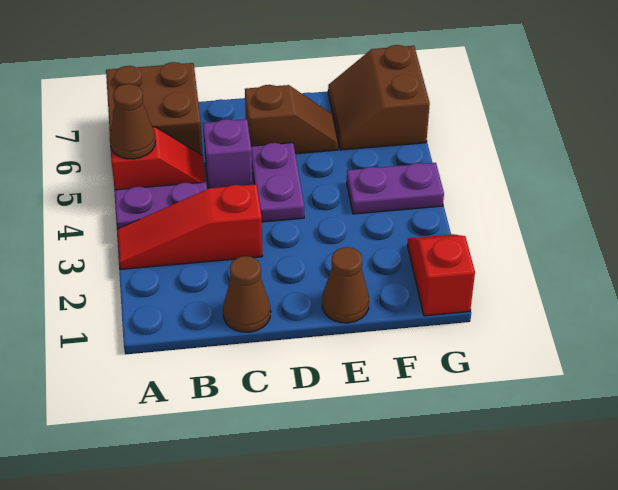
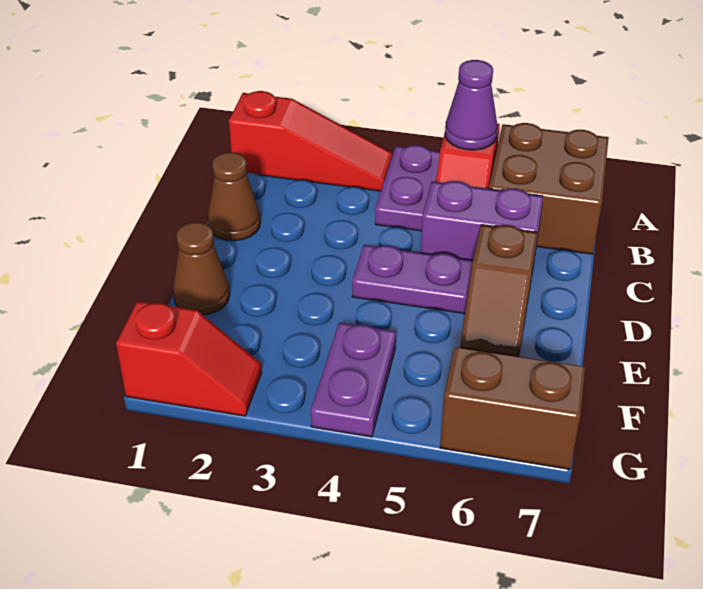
red 1x3 slope [117,184,262,269] -> red 1x3 slope turned to [229,91,393,191]
brown 1x1 cone [110,84,155,159] -> purple 1x1 cone [445,60,498,150]
purple 1x1 brick [203,119,253,188] -> purple 1x2 brick [421,181,543,272]

